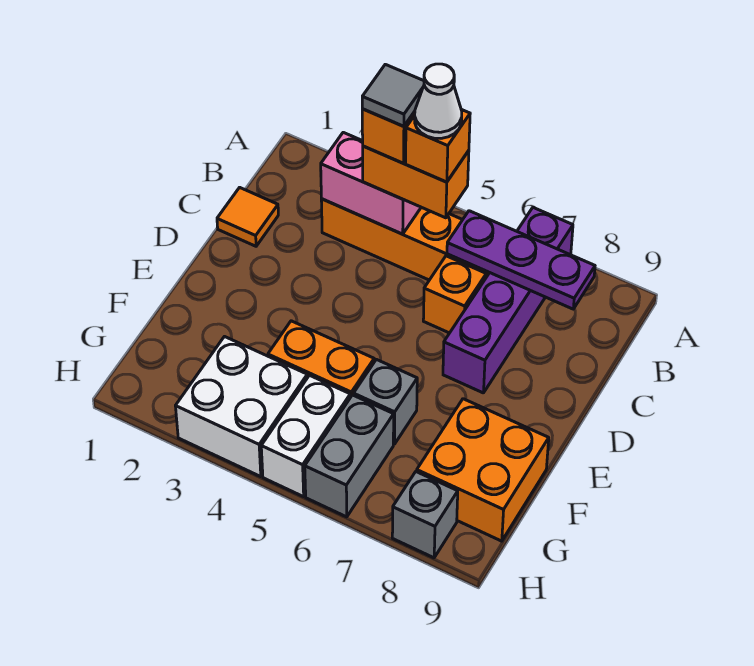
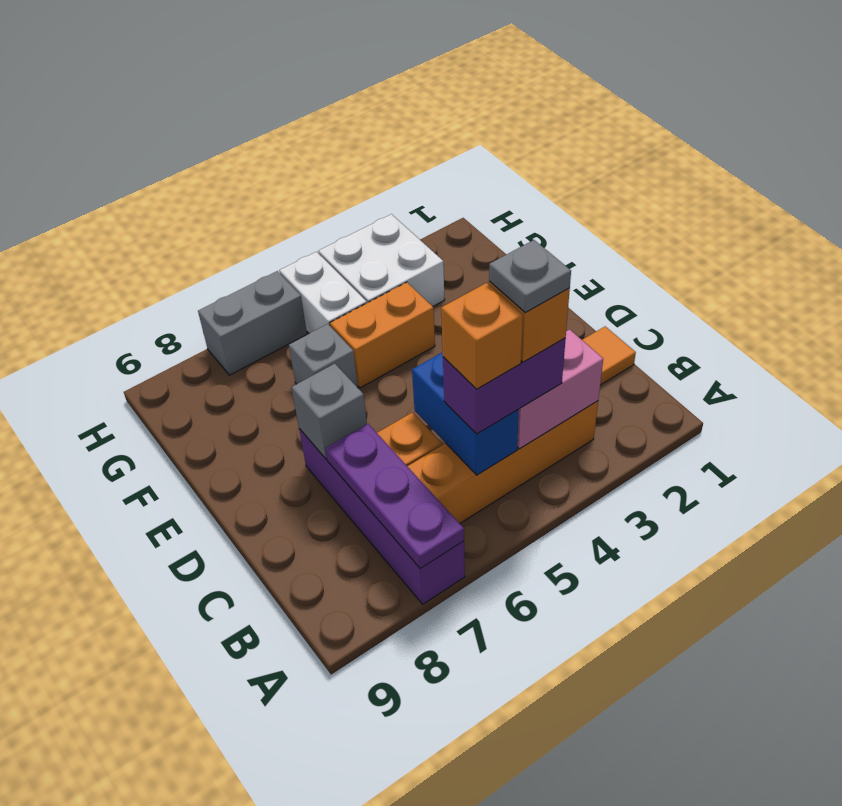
orange 1x2 brick [363,146,469,218] -> purple 1x2 brick [443,338,566,434]
grey 1x1 tile [362,64,424,126] -> grey 1x1 plate [489,240,571,312]
none -> blue 1x2 brick [412,352,519,475]
white 1x1 cone [415,64,462,138] -> none
purple 1x3 plate [447,211,595,309] -> purple 1x3 plate turned to [325,424,464,568]
orange 2x2 brick [417,399,549,541] -> none
grey 1x2 brick [305,395,394,517] -> grey 1x2 brick turned to [198,271,307,375]
grey 1x1 brick [392,472,458,558] -> grey 1x1 brick moved to [292,364,367,459]

